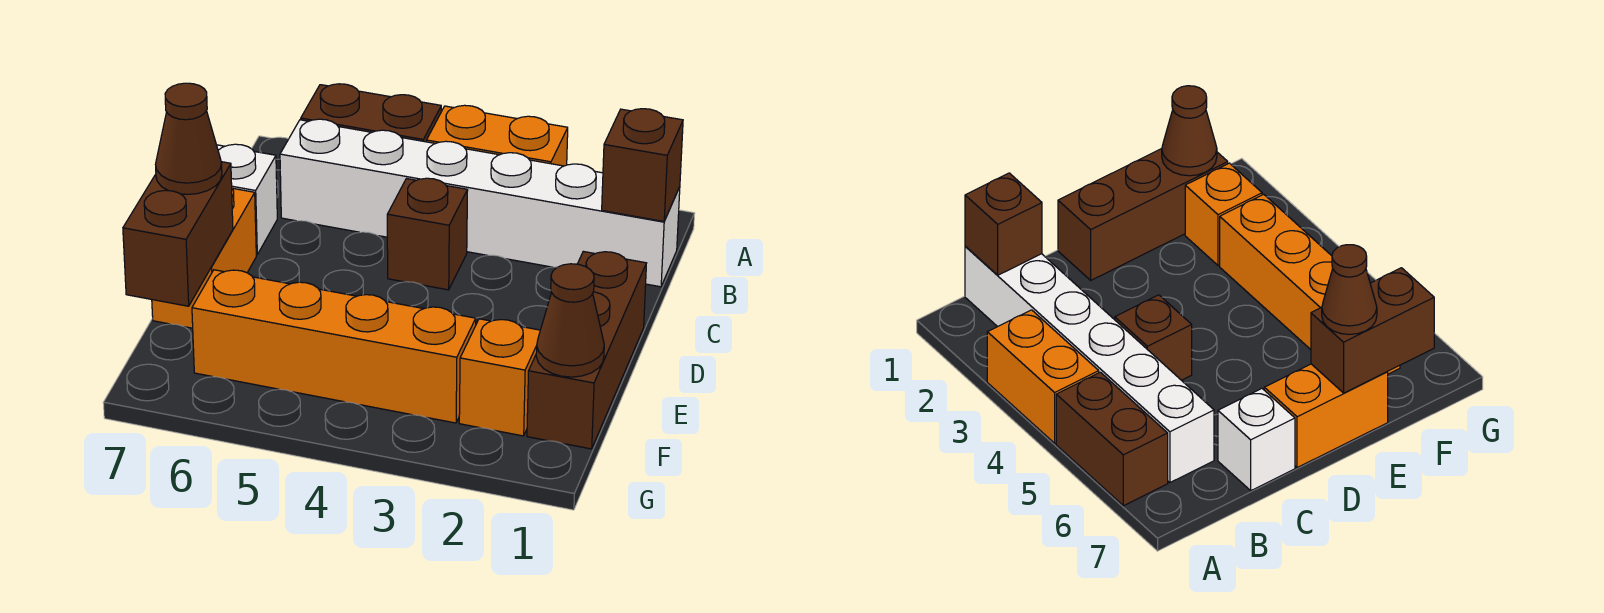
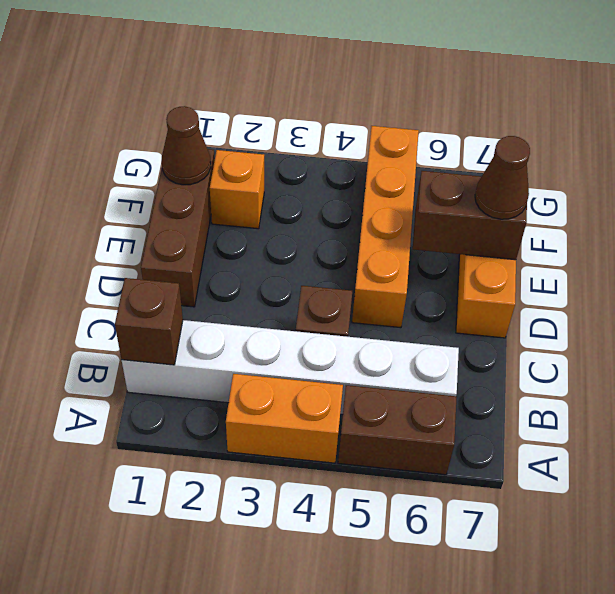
white 1x1 brick [217,144,277,255] -> none
brown 1x2 brick [123,162,233,306] -> brown 1x2 brick turned to [413,171,527,260]
orange 1x4 brick [192,270,476,423] -> orange 1x4 brick turned to [352,126,419,328]

